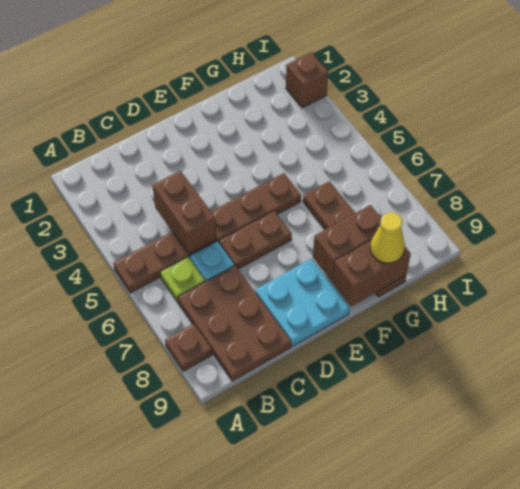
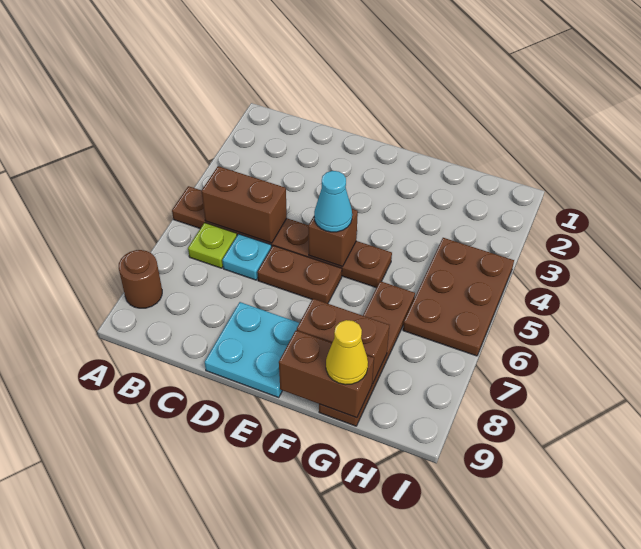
brown 1x1 plate [165,324,212,371] -> brown 1x1 round brick [119,250,162,308]
brown 2x3 plate [178,266,291,381] -> brown 2x3 plate moved to [403,238,514,356]
brown 1x2 brick [153,171,216,254] -> brown 1x2 brick turned to [201,166,287,243]
none -> cyan 1x1 cone [314,171,352,232]
brown 1x1 brick [286,52,328,108] -> brown 1x1 brick moved to [308,209,358,267]

